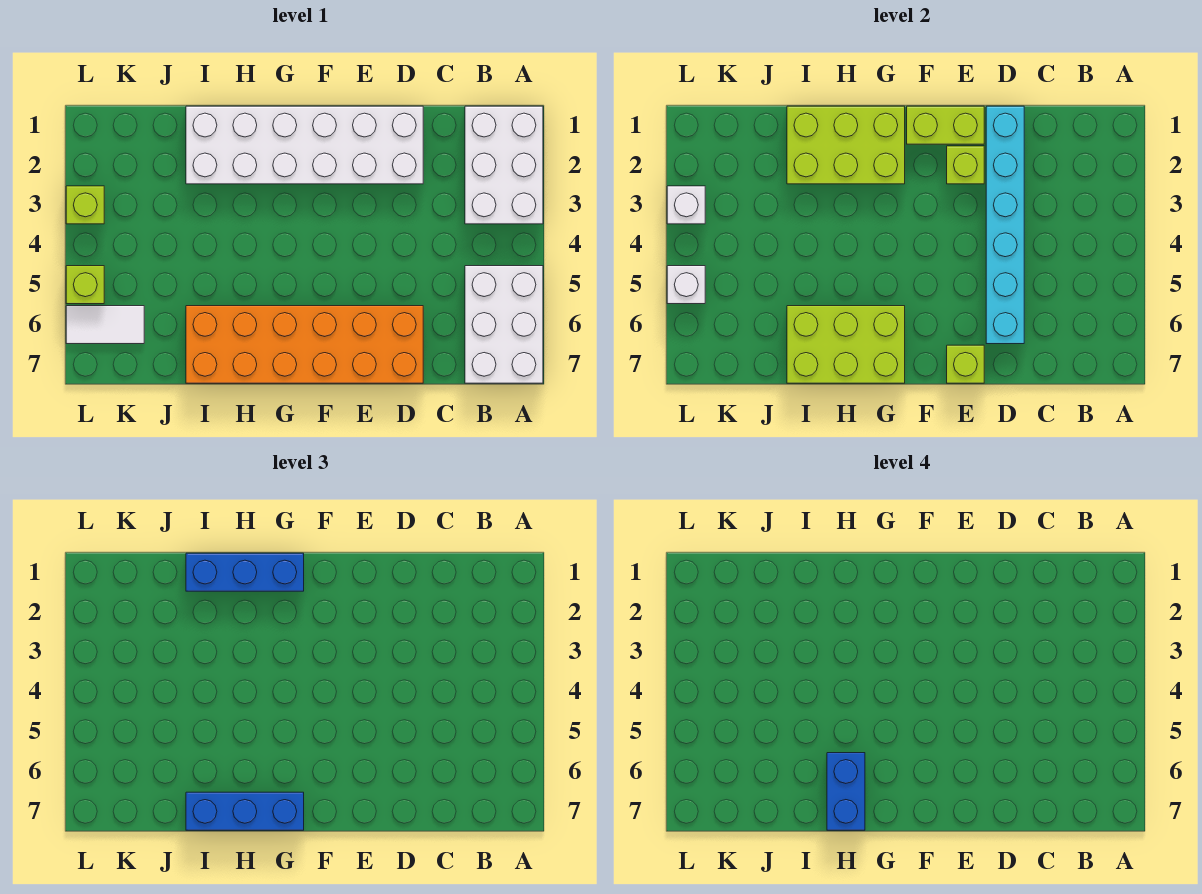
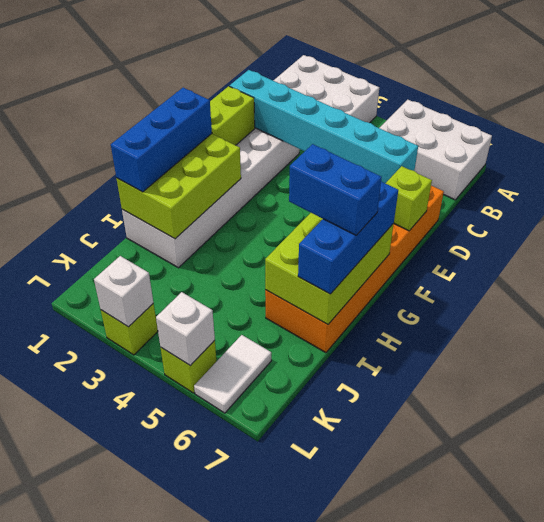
lime 1x1 brick [947,146,984,184] -> none

